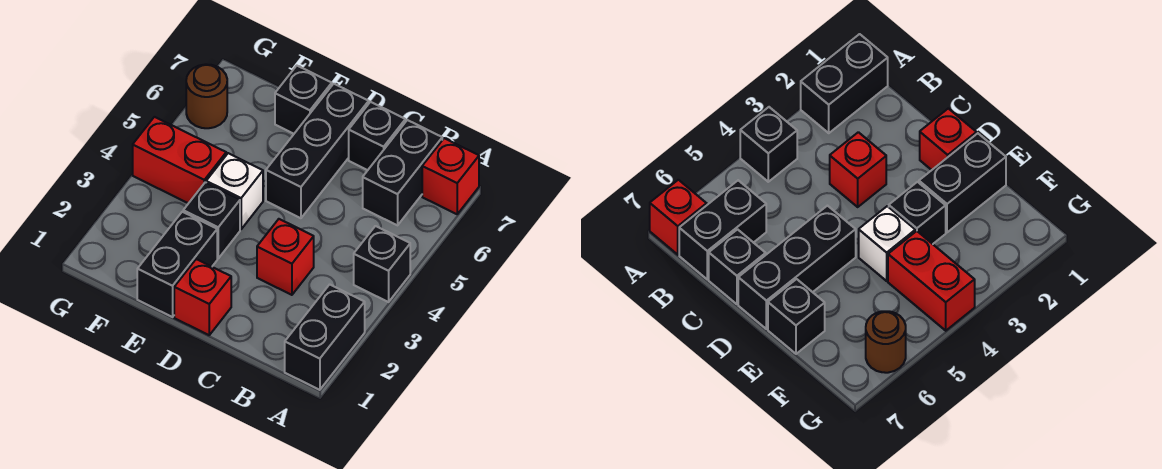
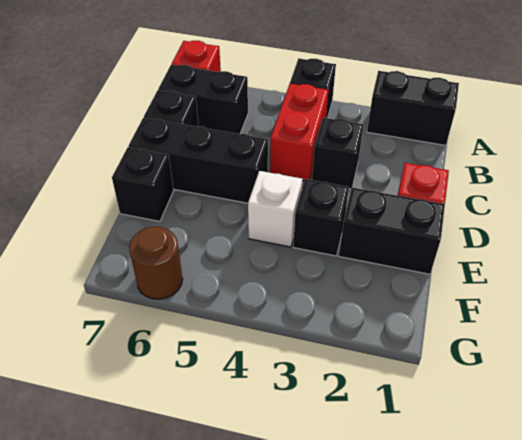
red 1x1 brick [257,219,314,295] -> black 1x1 brick [312,118,363,189]
red 1x2 brick [133,117,226,203] -> red 1x2 brick moved to [270,84,328,181]

